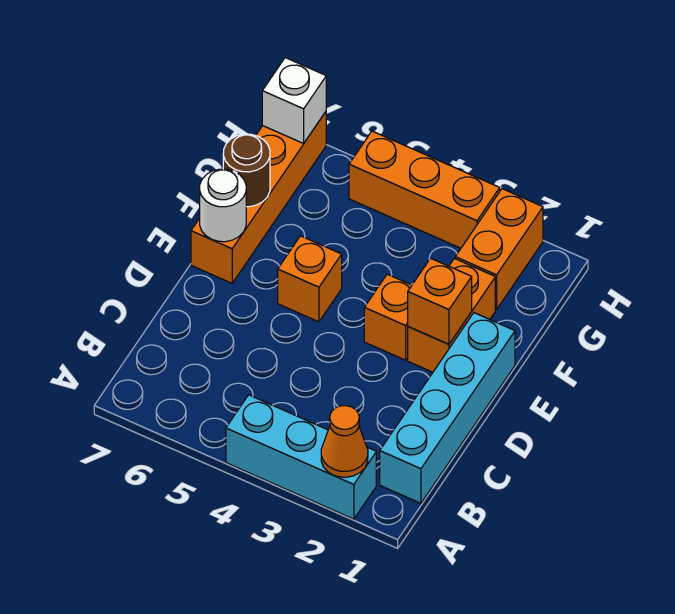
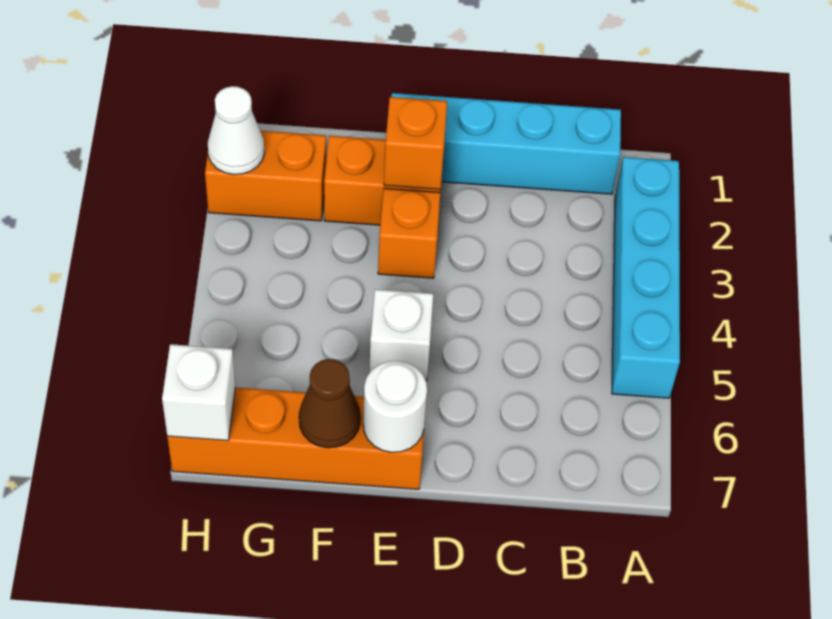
cyan 1x3 brick [226,395,376,519] -> cyan 1x4 brick [612,157,680,398]
orange 1x1 cone [321,406,368,477] -> none
orange 1x1 brick [278,236,342,322] -> white 1x1 brick [369,289,433,381]
brown 1x1 round brick [223,134,270,207] -> brown 1x1 cone [299,359,360,448]
none -> white 1x1 cone [208,86,265,175]
orange 1x3 brick [349,131,500,248] -> none

